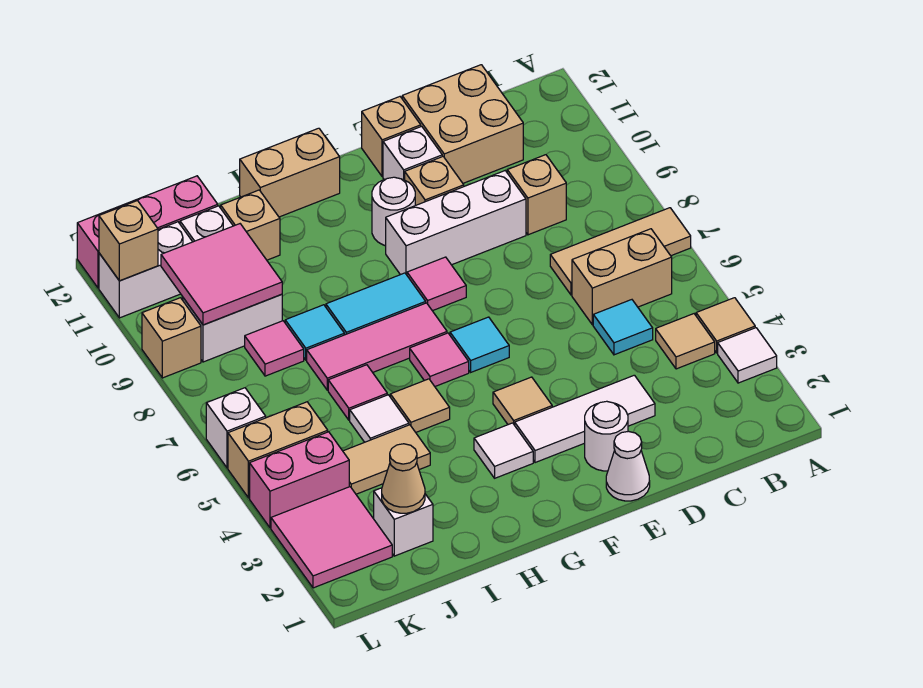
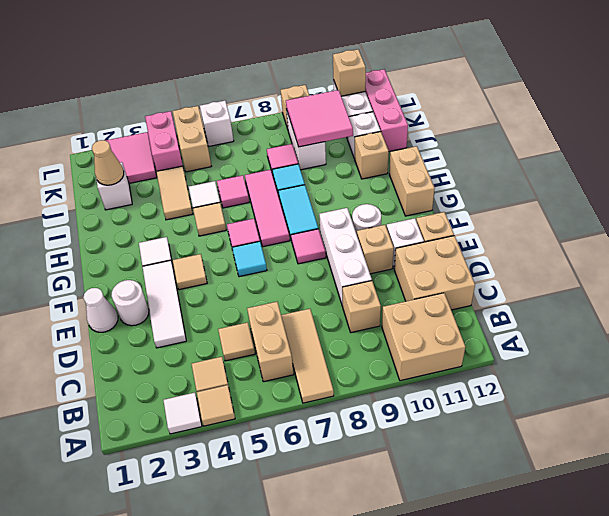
none -> tan 2x2 brick [382,293,465,381]
cyan 1x1 tile [593,300,653,355] -> tan 1x1 tile [218,322,255,361]

